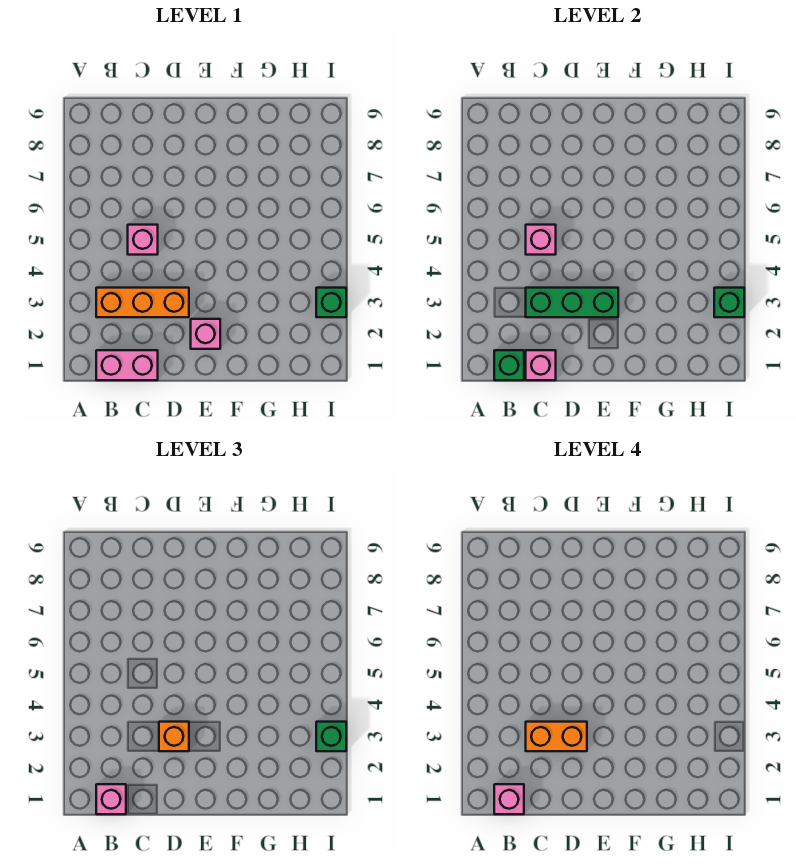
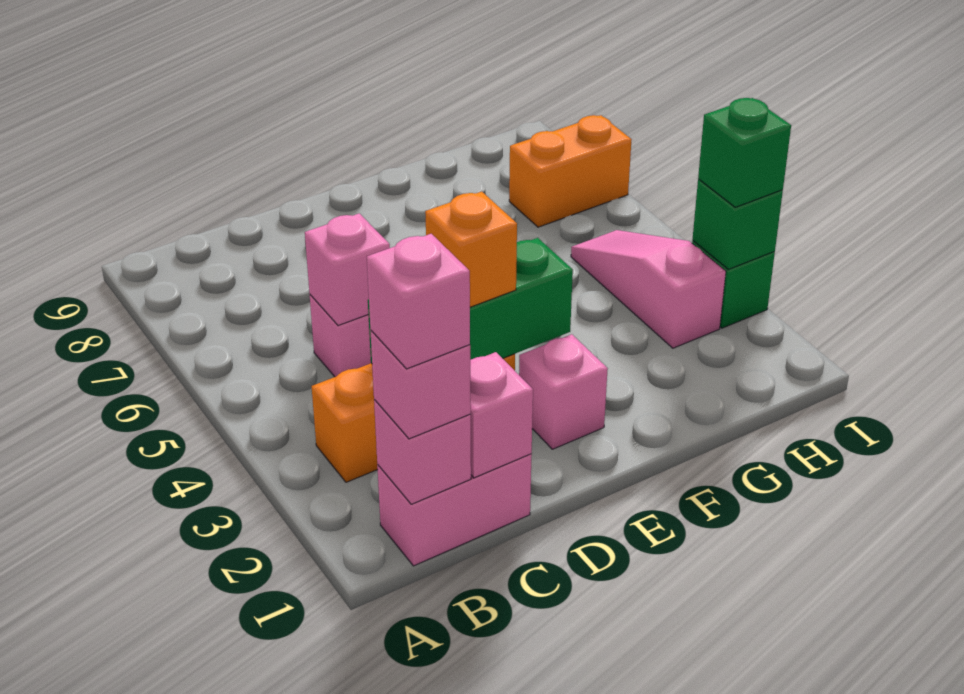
green 1x1 brick [494,350,524,380] -> pink 1x1 brick [374,400,471,504]
orange 1x2 brick [526,722,587,751] -> orange 1x2 brick moved to [509,115,632,227]
none -> pink 1x3 slope [571,230,726,348]

